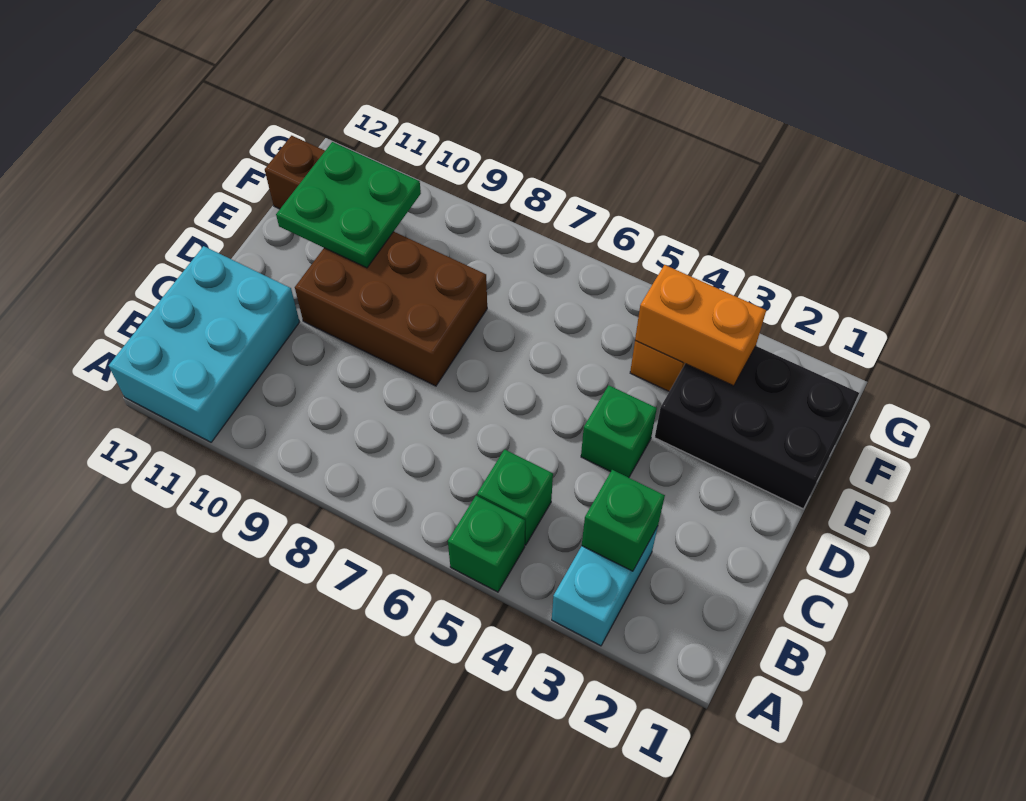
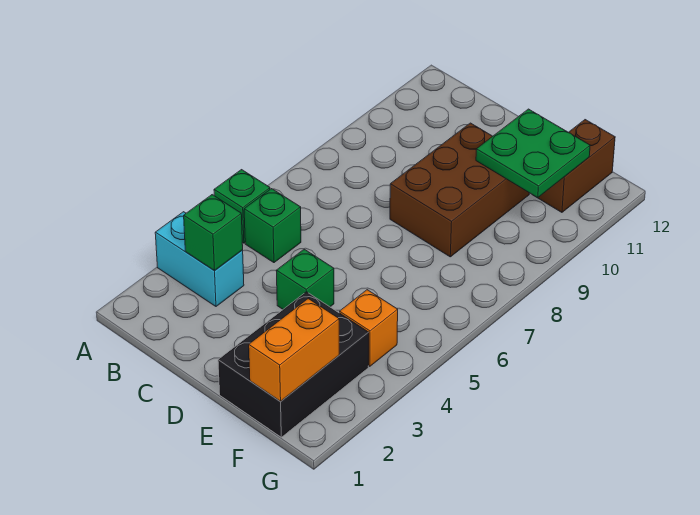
cyan 2x3 brick [109,246,299,442] -> none
orange 1x2 brick [635,265,766,386] -> orange 1x2 brick moved to [249,299,339,402]

